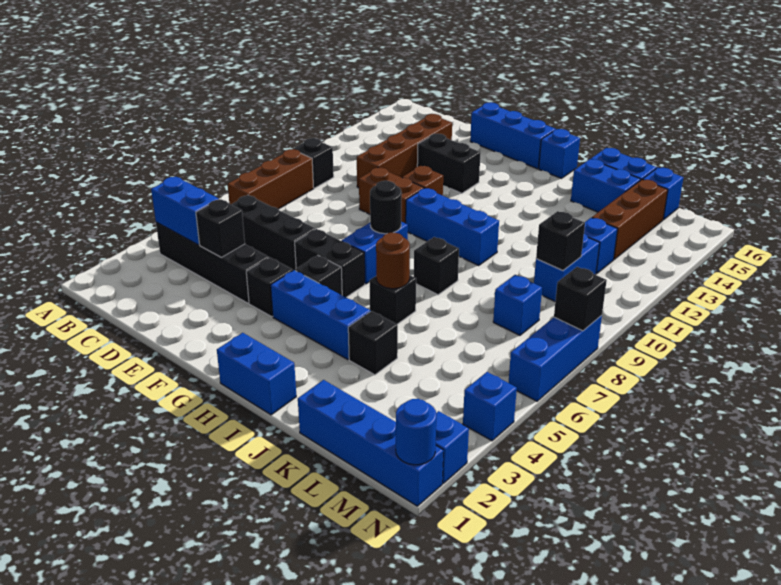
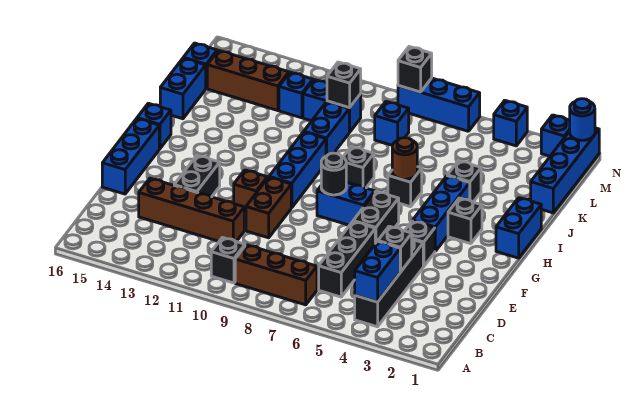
black 1x1 brick [295,255,342,295] -> black 1x1 brick moved to [448,198,482,244]
blue 1x2 brick [571,159,641,212] -> blue 1x2 brick moved to [304,102,349,156]

